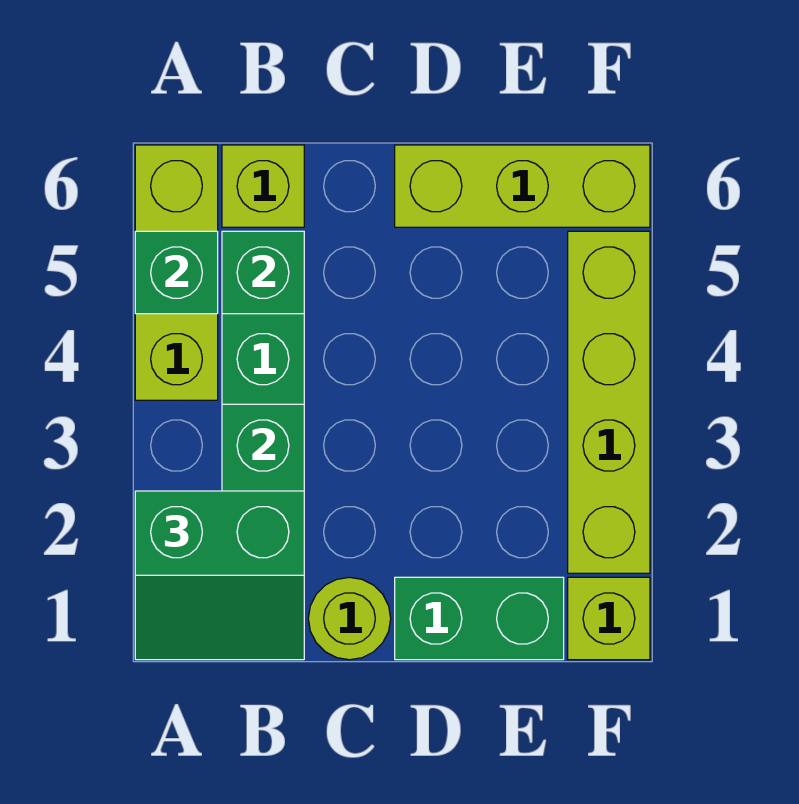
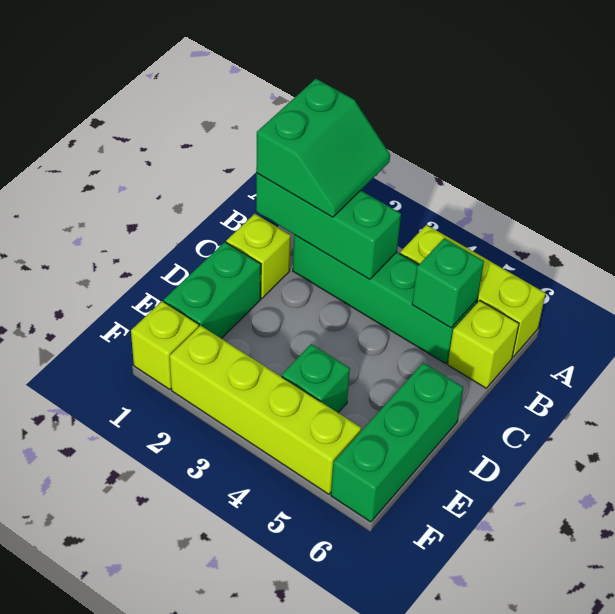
green 2x2 slope [135,491,304,660] -> green 2x2 slope turned to [256,79,390,217]
green 1x1 brick [135,231,218,314] -> green 1x1 brick moved to [282,344,350,413]
lime 1x1 round brick [308,577,391,660] -> lime 1x1 brick [226,214,291,298]
lime 1x3 brick [395,145,650,227] -> green 1x3 brick [331,363,463,522]

